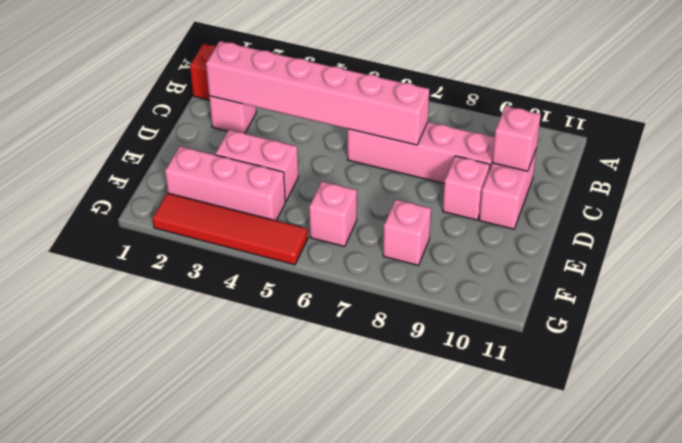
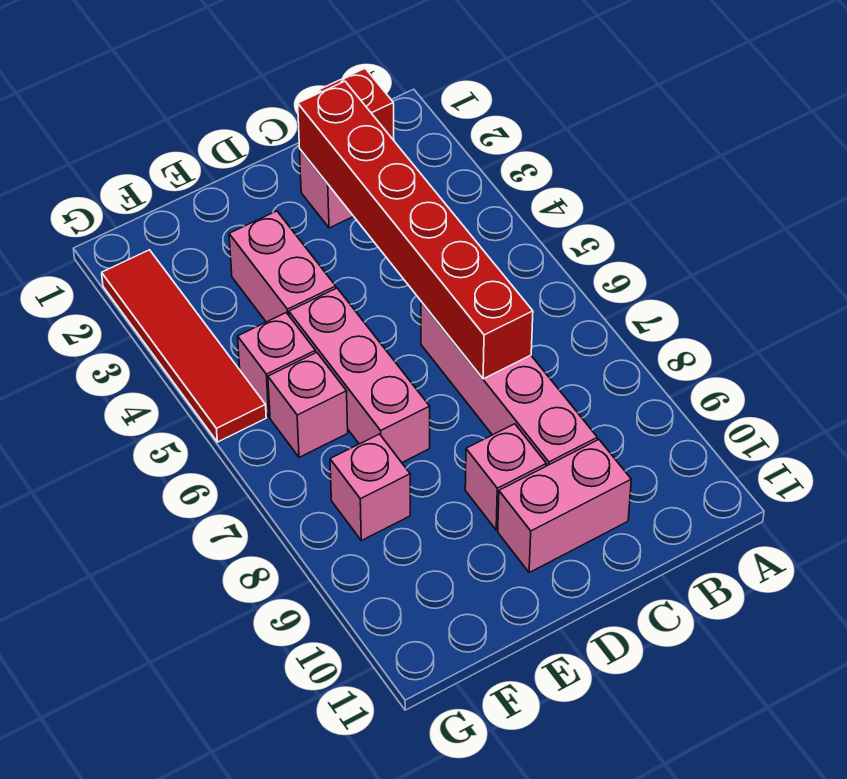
pink 1x6 brick [206,41,429,145] -> red 1x6 brick [298,81,533,379]
pink 1x1 brick [492,106,541,171] -> pink 1x1 brick moved to [238,313,316,417]
pink 1x3 brick [165,146,285,221] -> pink 1x3 brick moved to [289,288,430,462]

